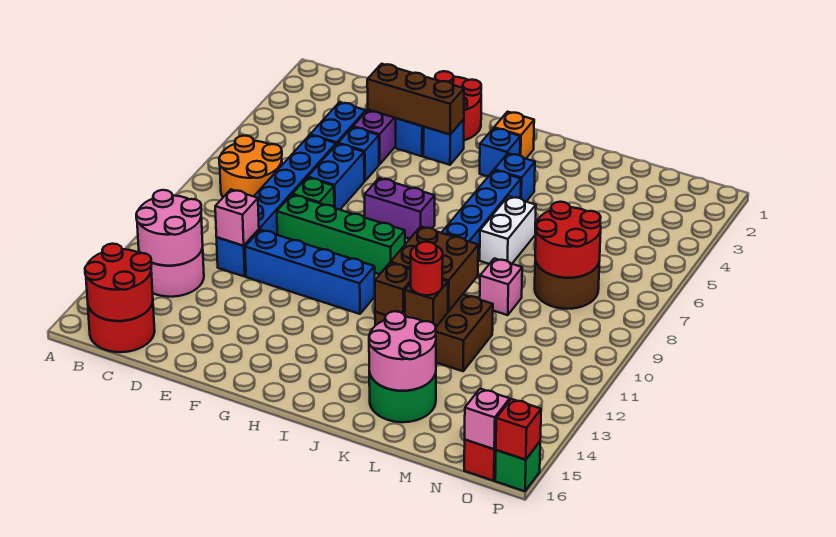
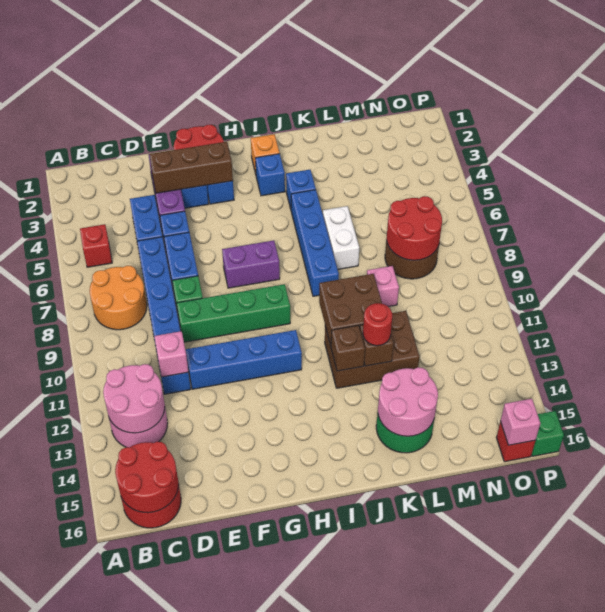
red 1x1 brick [496,399,541,460] -> red 1x1 brick moved to [80,224,112,267]

